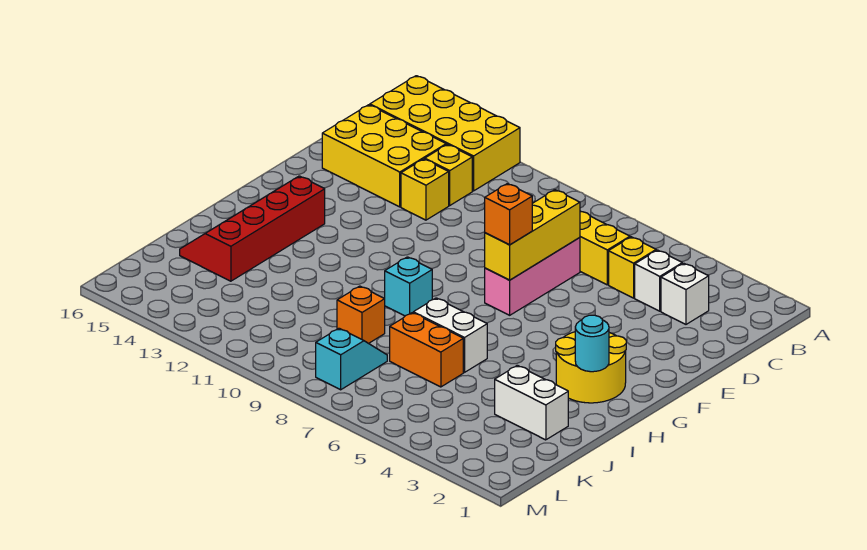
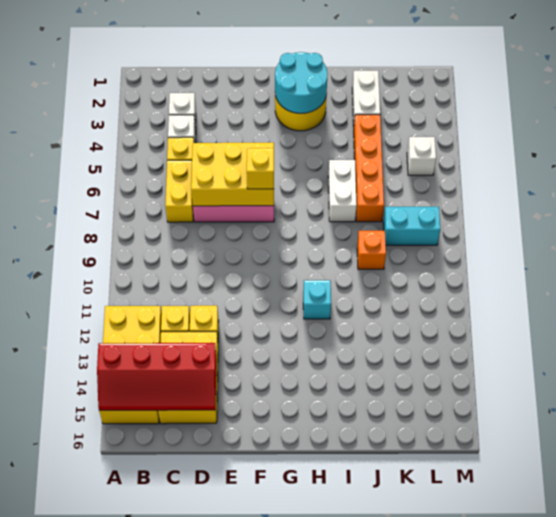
yellow 1x3 brick [485,190,580,280] -> yellow 2x3 brick [191,143,274,206]
orange 1x1 brick [485,184,532,245] -> yellow 1x1 brick [247,148,274,189]
red 2x4 slope [180,176,325,281] -> red 2x4 slope moved to [97,343,216,410]
cyan 1x1 round brick [575,315,609,372] -> cyan 2x2 round brick [275,52,328,113]
cyan 1x1 brick [385,257,432,316] -> cyan 1x1 brick moved to [303,280,331,319]
orange 1x2 brick [390,313,463,387] -> orange 1x4 brick [354,115,384,222]
cyan 1x2 slope [316,328,387,390] -> cyan 1x2 brick [383,207,440,245]
none -> white 1x1 brick [407,137,436,175]

